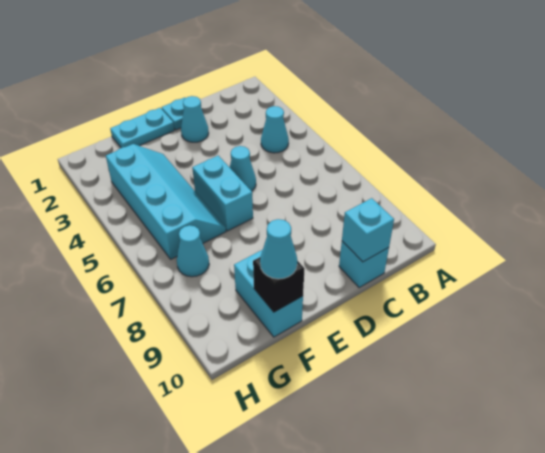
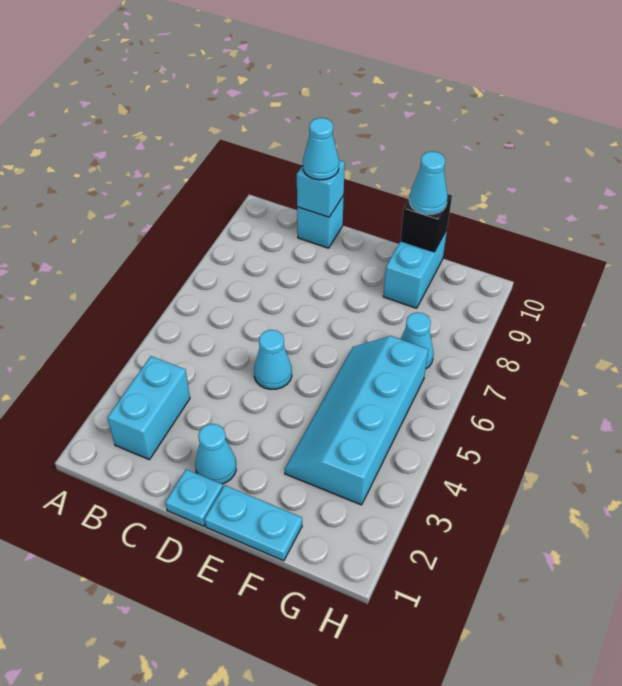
cyan 1x1 cone [261,106,289,153] -> cyan 1x1 cone moved to [303,118,339,180]
cyan 1x2 brick [192,155,253,231] -> cyan 1x2 brick moved to [107,356,190,459]

